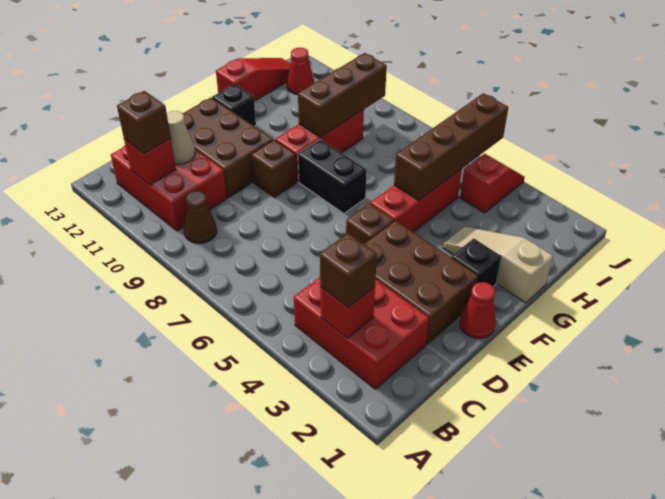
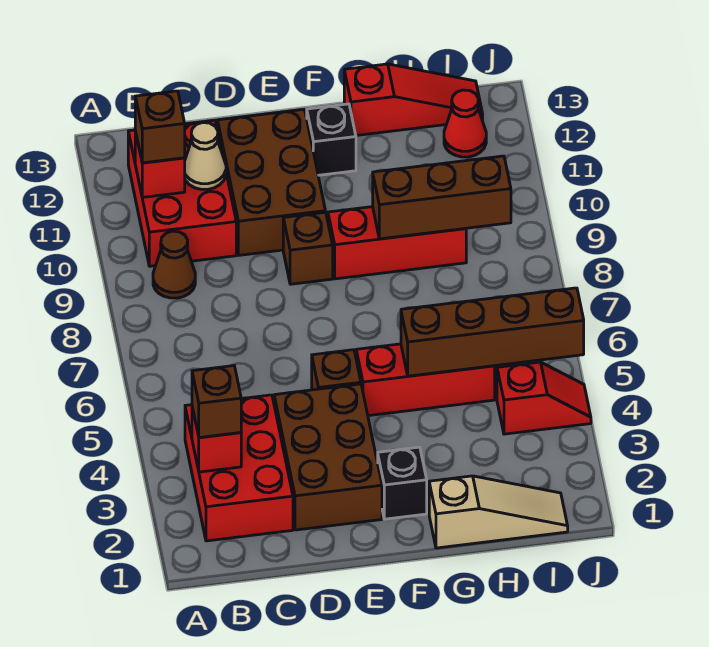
red 1x1 cone [460,282,496,338] -> none
black 1x2 brick [298,139,367,213] -> none
tan 1x3 slope [443,227,553,303] -> tan 1x3 slope turned to [429,476,568,548]

